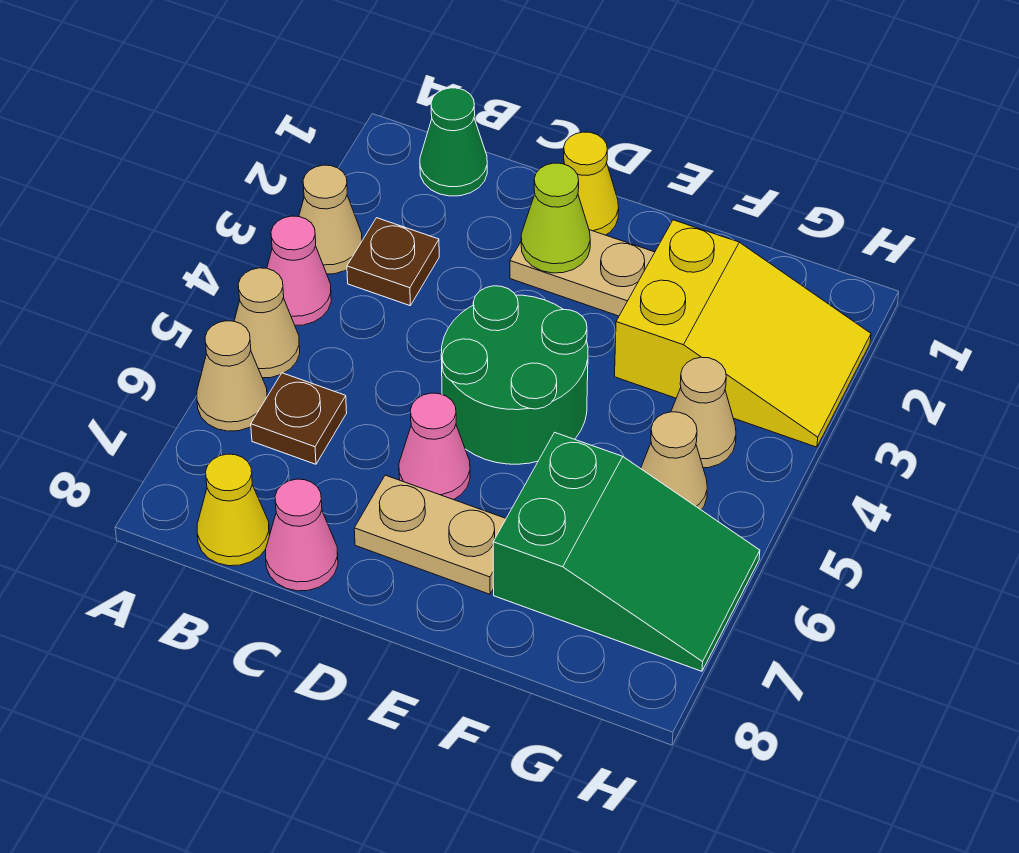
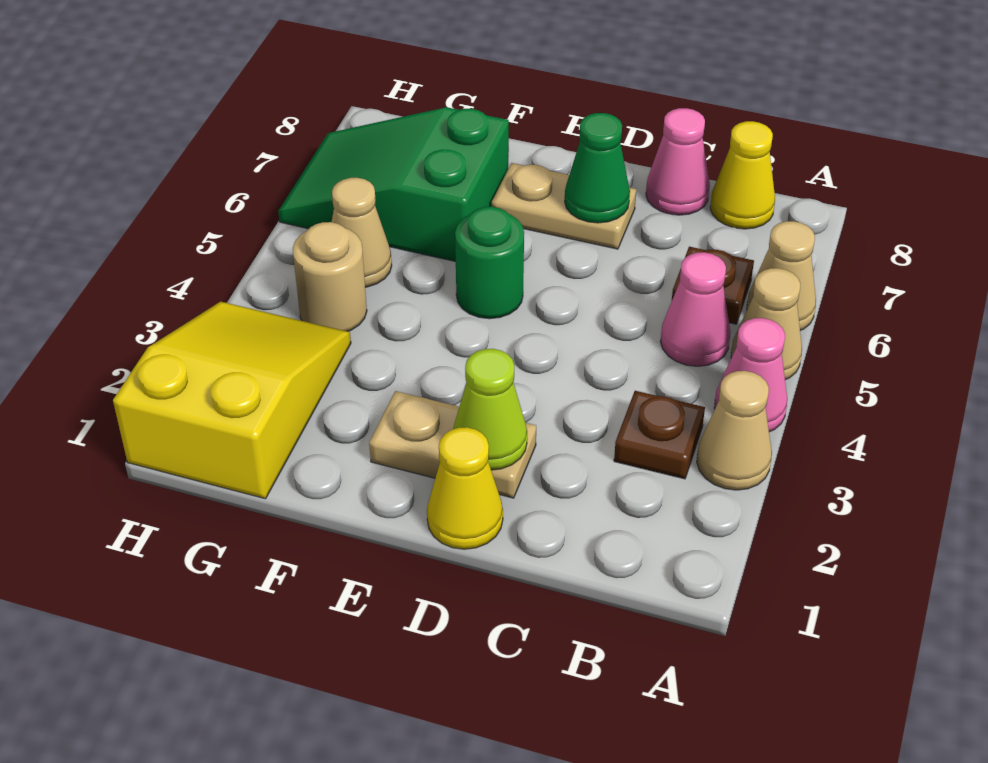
green 1x1 cone [420,88,487,196] -> green 1x1 cone moved to [565,113,630,223]
green 2x2 round brick [441,286,588,464] -> green 1x1 round brick [455,207,524,319]
pink 1x1 cone [399,393,470,500] -> pink 1x1 cone moved to [660,252,730,366]
yellow 2x3 slope [615,220,871,447] -> yellow 2x3 slope turned to [113,302,351,499]
tan 1x1 cone [671,357,736,468] -> tan 1x1 round brick [293,222,367,332]

